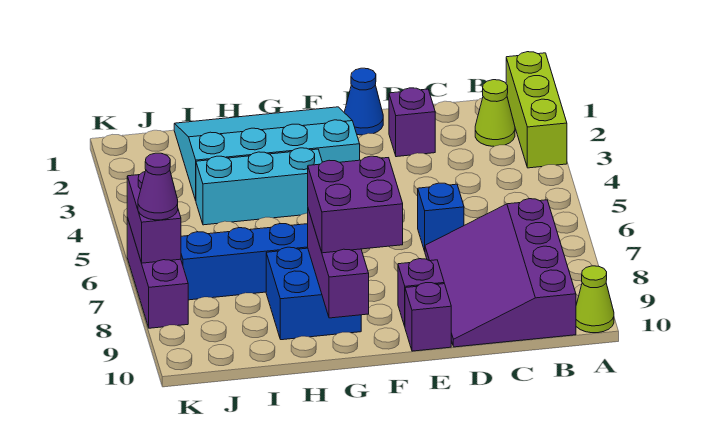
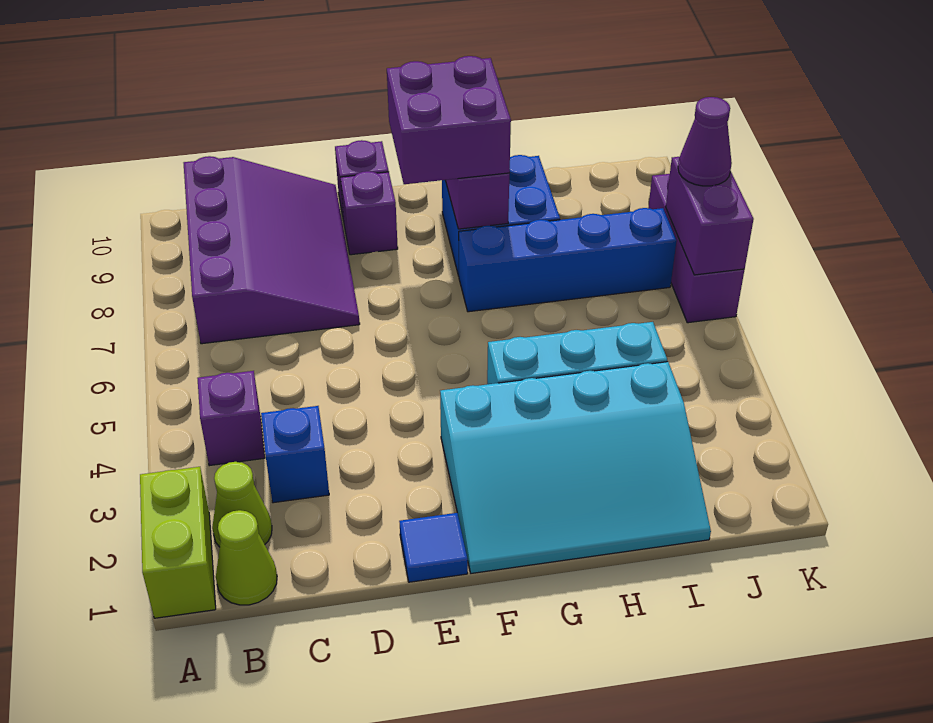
lime 1x3 brick [506,52,567,168] -> lime 1x2 brick [140,467,216,618]
lime 1x1 cone [576,266,614,333] -> lime 1x1 cone moved to [216,510,277,605]
purple 1x1 brick [389,88,435,157] -> purple 1x1 brick moved to [197,371,265,466]
blue 1x1 brick [418,183,464,251] -> blue 1x1 brick moved to [261,406,329,503]
blue 1x1 cone [344,68,383,135] -> blue 1x1 tile [399,513,468,582]

